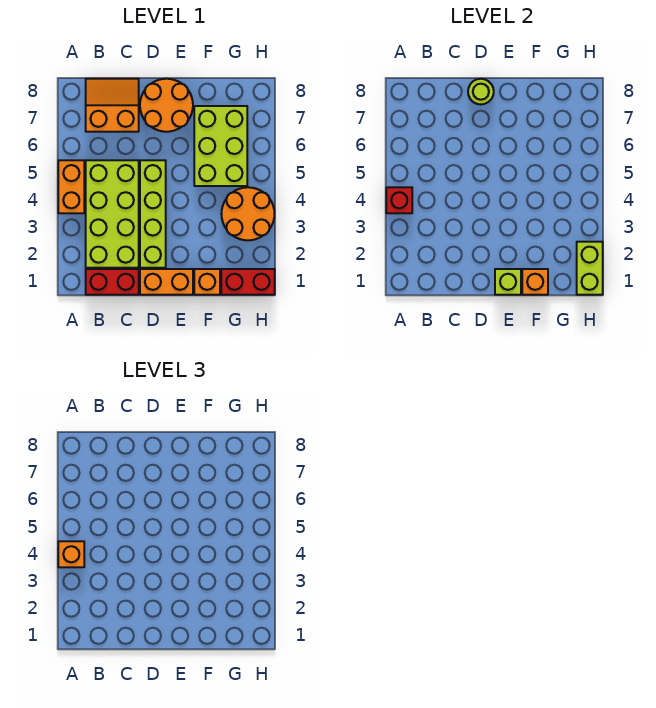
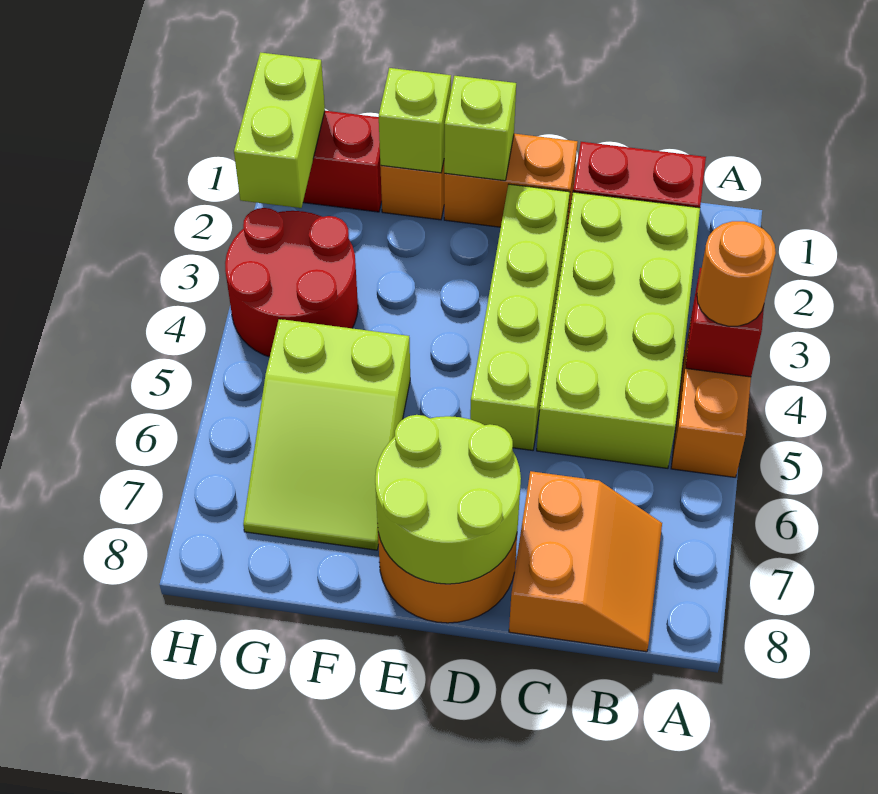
orange 1x1 brick [58,541,84,567] -> orange 1x1 round brick [697,221,776,326]
orange 2x2 slope [86,79,139,132] -> orange 2x2 slope turned to [509,471,662,652]
lime 1x1 round brick [468,79,494,105] -> lime 2x2 round brick [375,415,521,584]
orange 1x1 brick [522,269,548,295] -> lime 1x1 brick [379,68,451,173]
lime 2x3 brick [194,106,247,186] -> lime 2x3 slope [243,319,410,550]
orange 2x2 round brick [222,187,274,240] -> red 2x2 round brick [225,208,358,357]

